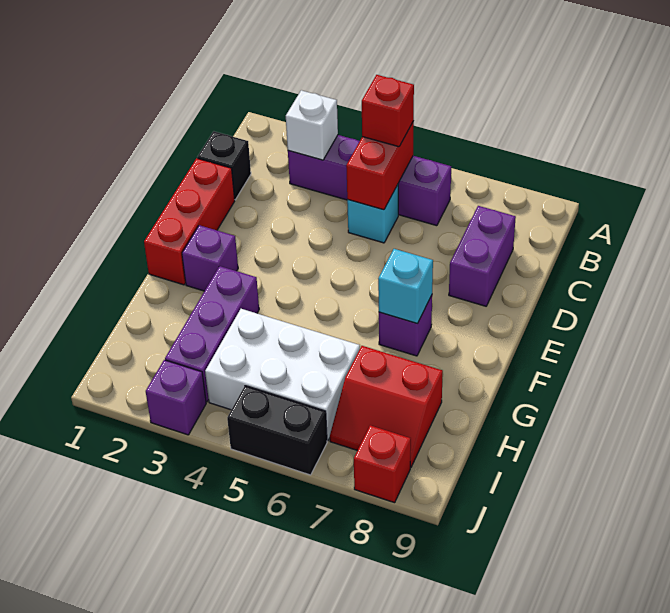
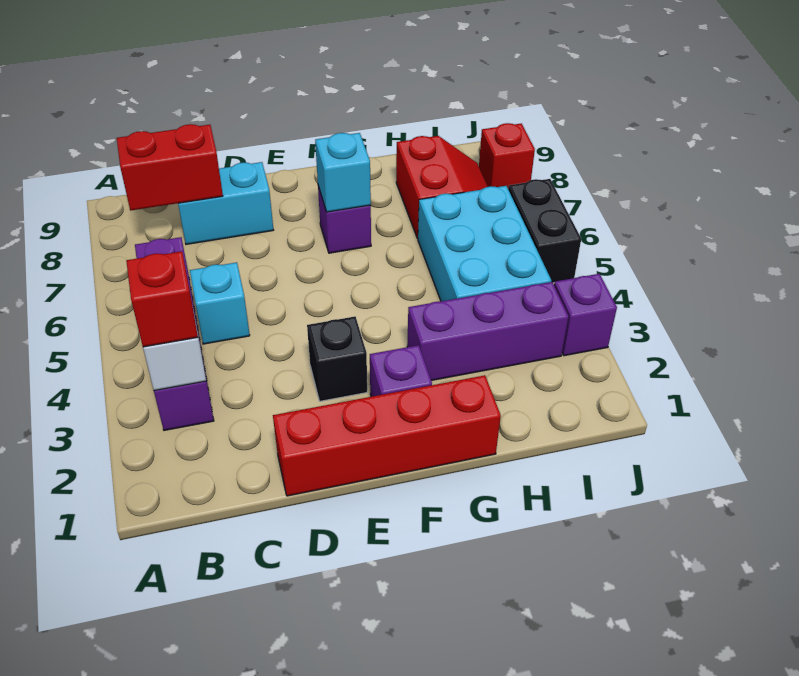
red 1x2 brick [346,121,414,210] -> red 1x2 brick moved to [117,124,223,210]
red 1x1 brick [362,75,414,147] -> red 1x1 brick moved to [126,251,198,347]
black 1x1 brick [197,131,251,200] -> black 1x1 brick moved to [307,317,367,401]
purple 1x2 brick [449,206,516,306] -> cyan 1x2 brick [178,162,273,244]
red 1x3 brick [144,158,235,285] -> red 1x4 brick [273,375,501,496]
white 2x3 brick [205,309,360,441] -> cyan 2x3 brick [418,186,551,301]

